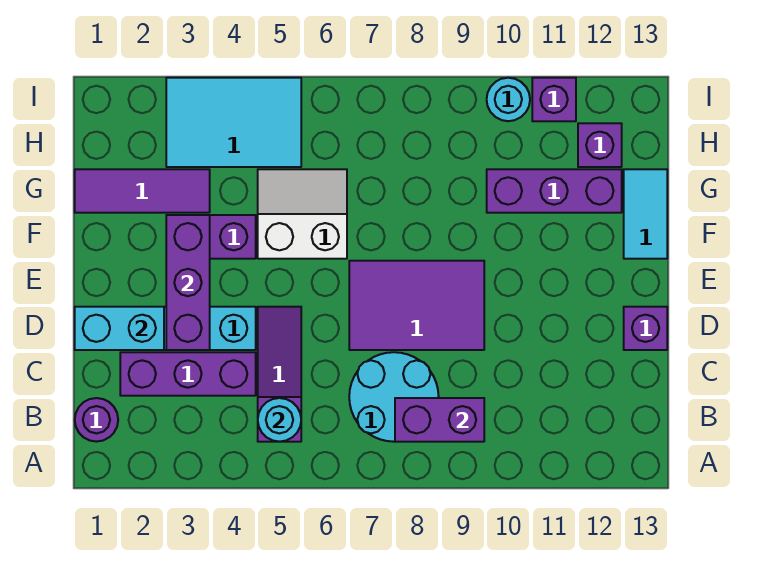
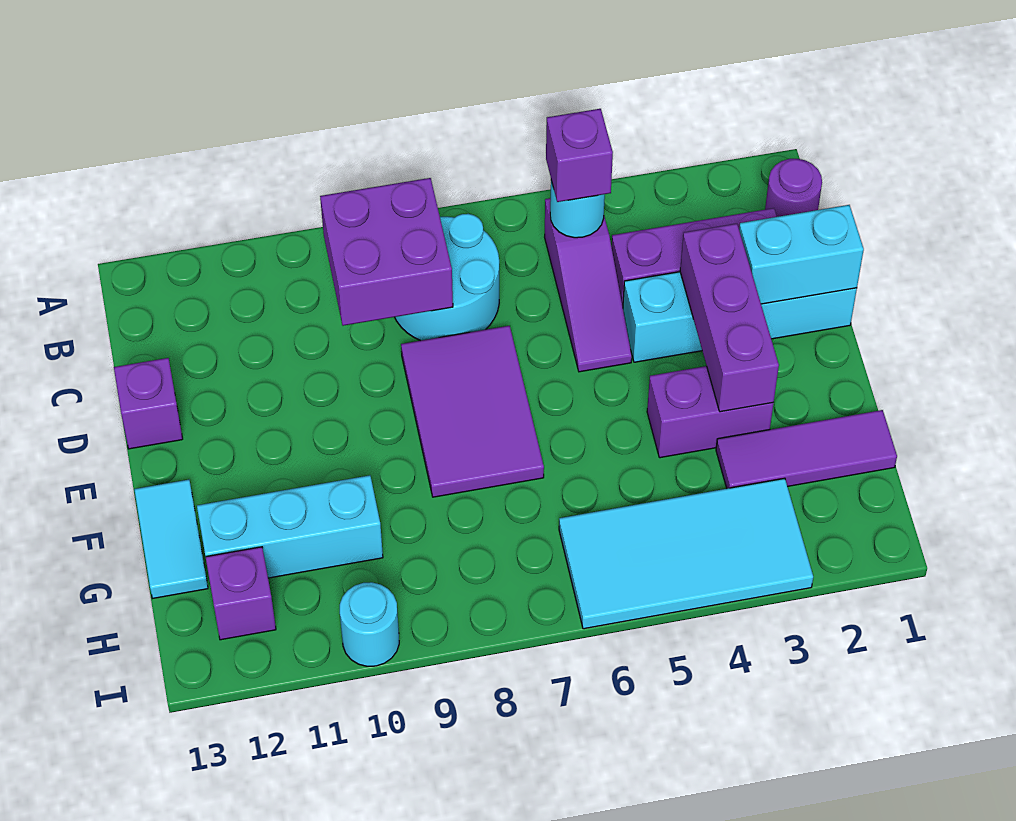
purple 1x2 brick [395,398,484,442] -> purple 2x2 brick [320,178,453,326]
purple 2x3 tile [349,261,484,350] -> purple 2x3 tile turned to [401,326,544,497]
white 2x2 slope [258,169,347,259] -> none
purple 1x3 brick [487,169,622,213] -> cyan 1x3 brick [197,475,383,578]
cyan 2x3 tile [166,78,301,167] -> cyan 2x4 tile [559,478,813,629]
purple 1x1 brick [532,78,576,121] -> purple 1x1 brick moved to [546,109,613,202]

